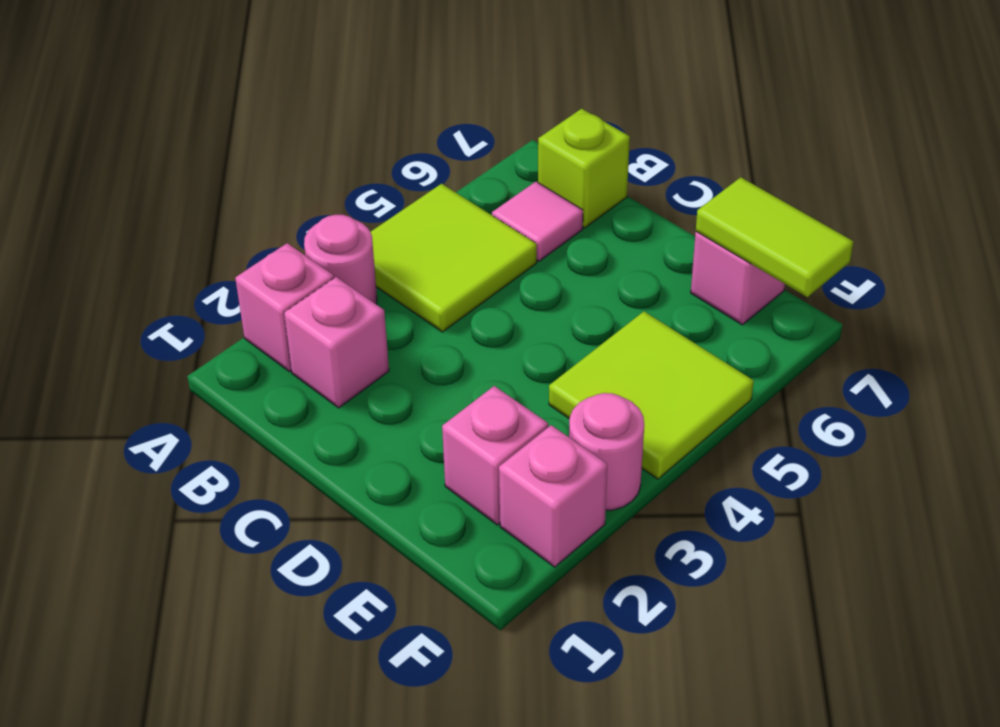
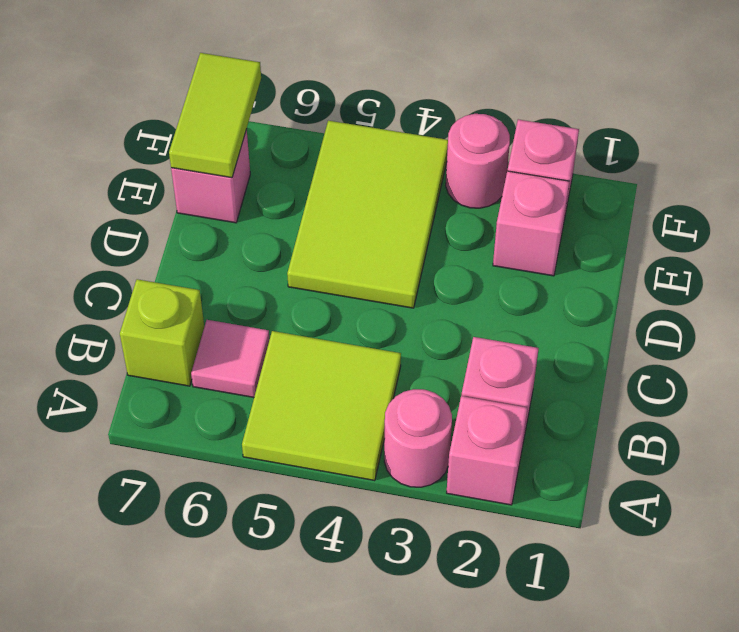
lime 2x2 tile [549,311,754,479] -> lime 2x3 tile [287,121,448,308]

